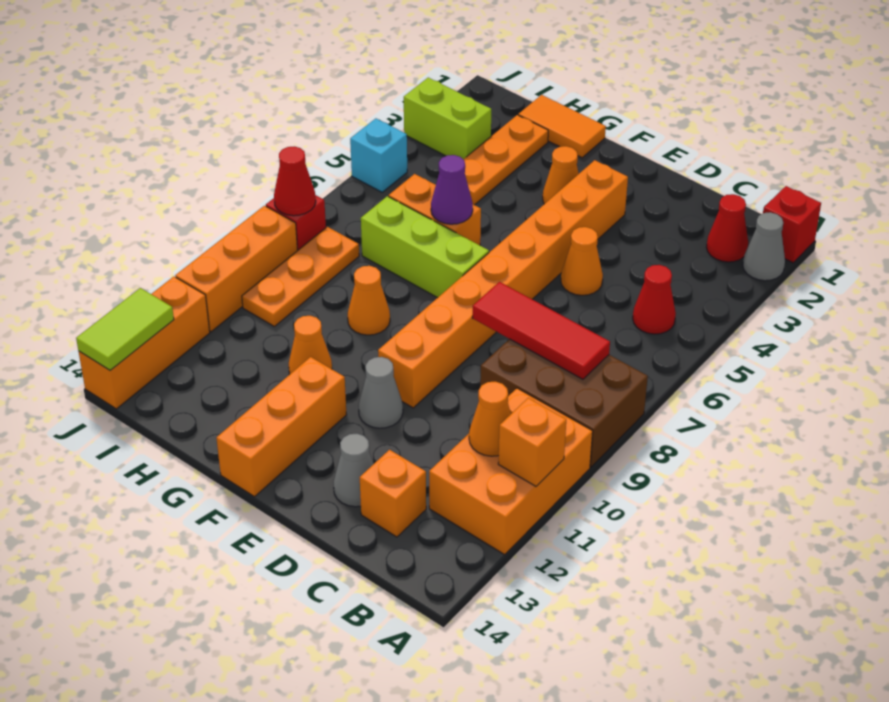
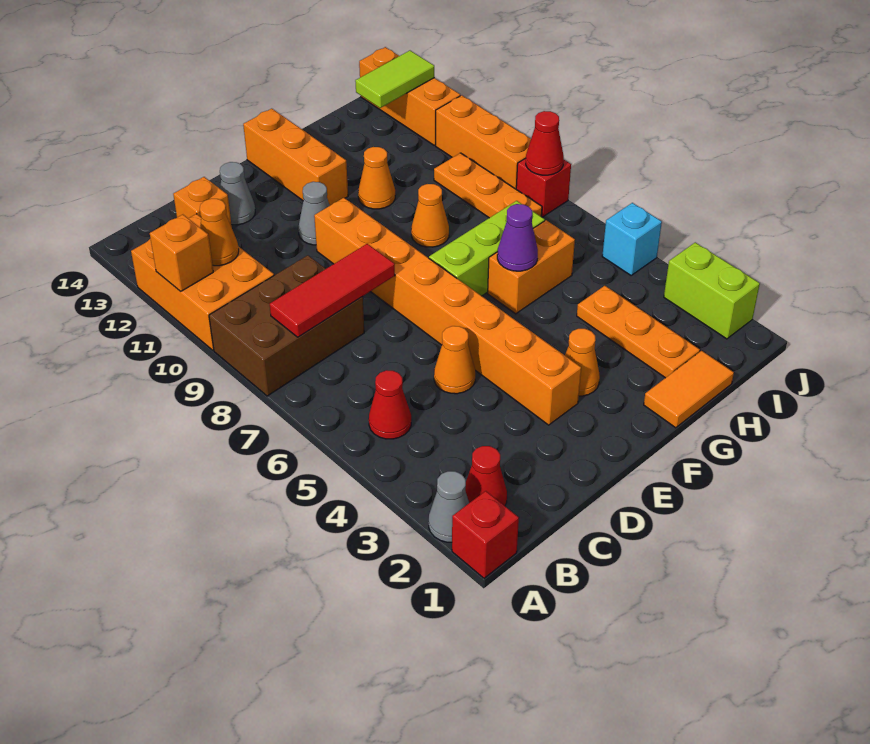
lime 1x2 brick [404,78,491,159] -> lime 1x2 brick turned to [664,242,760,339]
lime 1x2 tile [76,288,174,370] -> lime 1x2 tile turned to [355,51,434,108]

